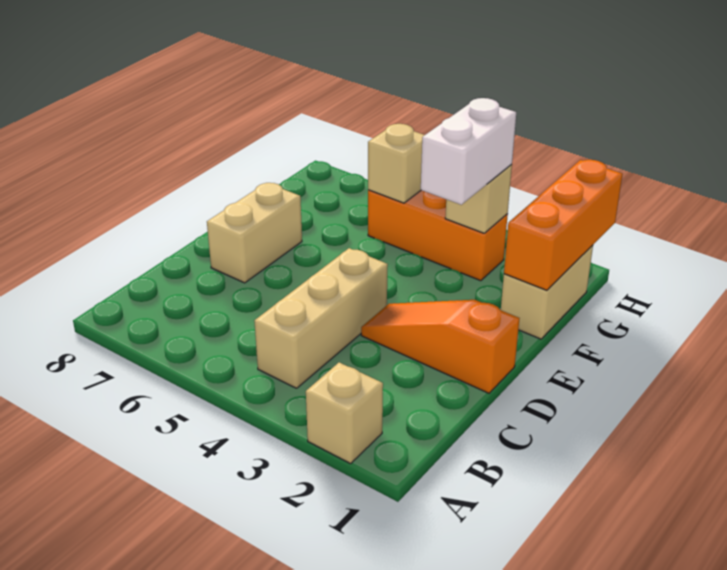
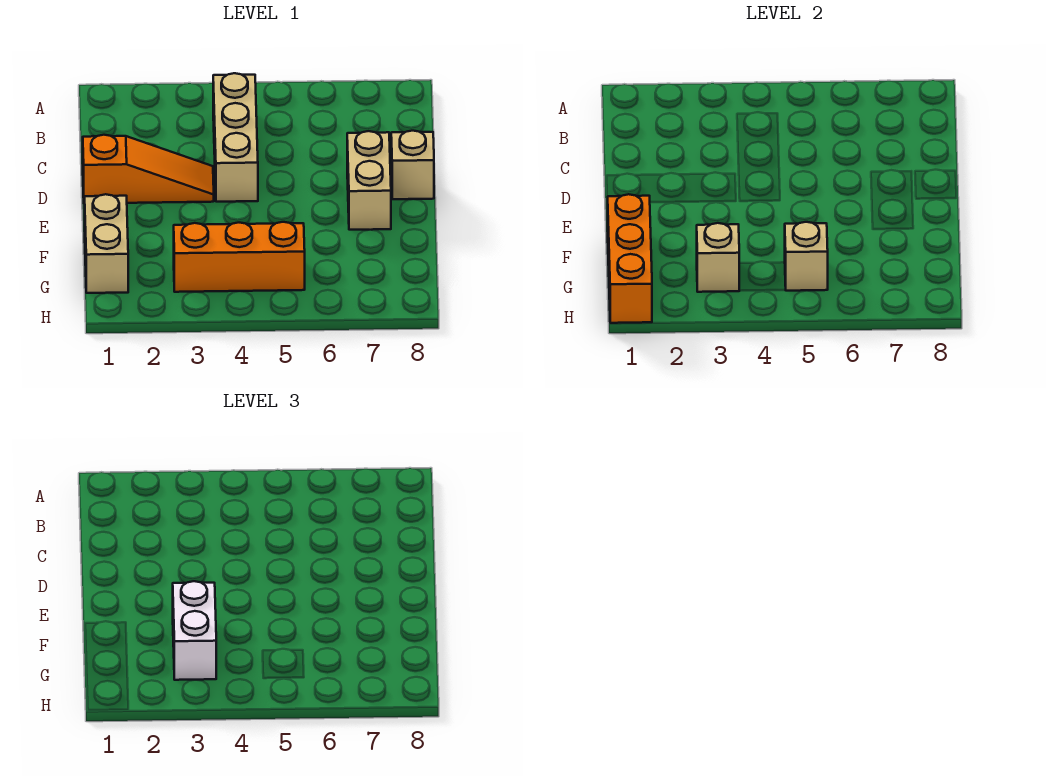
tan 1x1 brick [306,362,383,464] -> tan 1x1 brick moved to [391,131,434,199]

